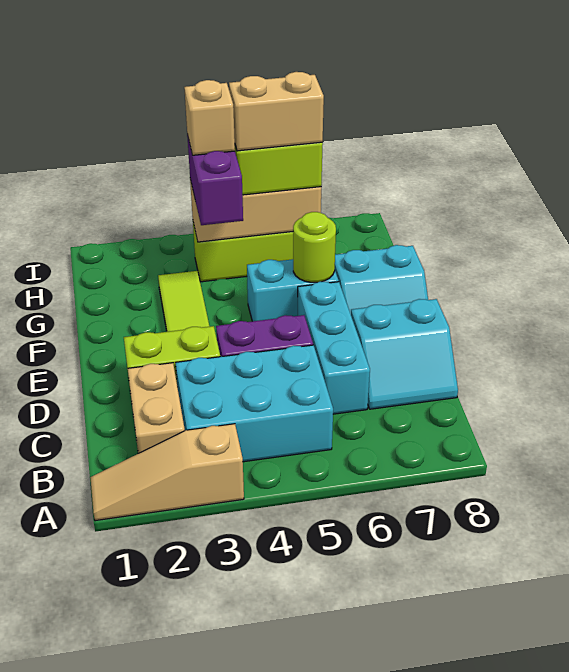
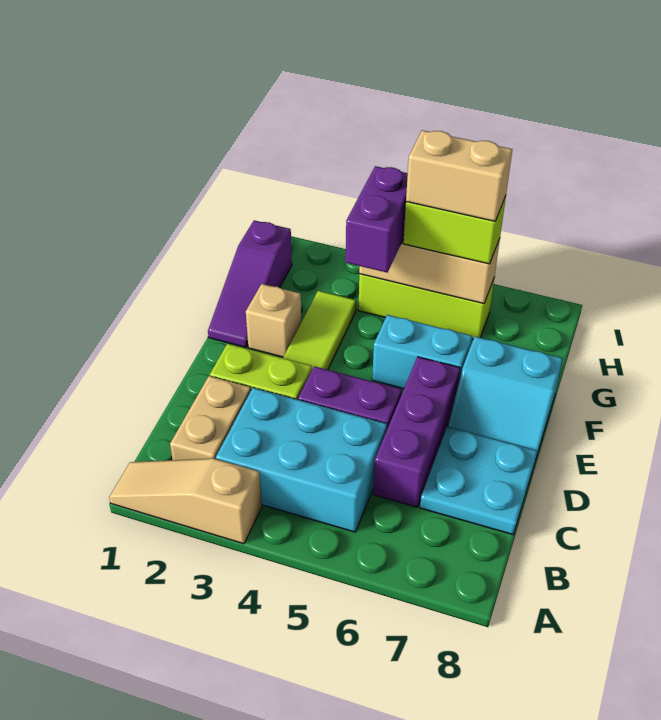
cyan 1x3 brick [298,282,370,414] -> purple 1x3 brick [373,357,460,507]
cyan 2x2 slope [351,299,458,409] -> cyan 2x2 plate [420,426,537,534]
none -> purple 1x3 slope [208,220,292,347]
lime 1x1 round brick [293,212,336,282] -> none
tan 1x1 brick [184,80,235,155] -> tan 1x1 brick moved to [246,284,301,357]

